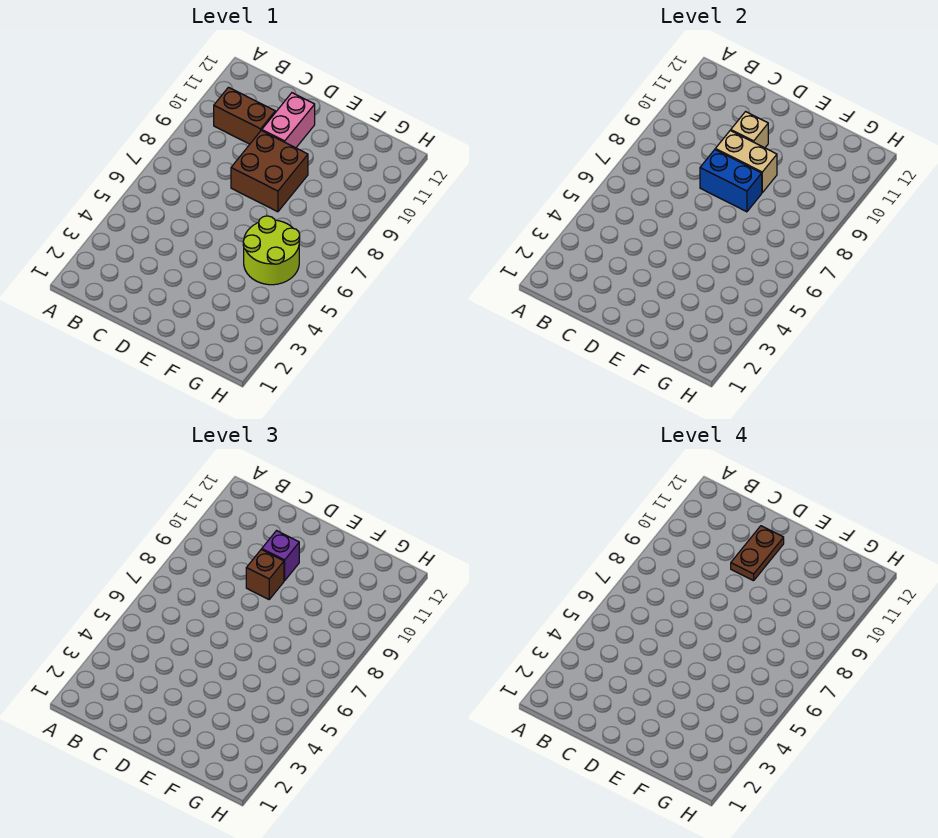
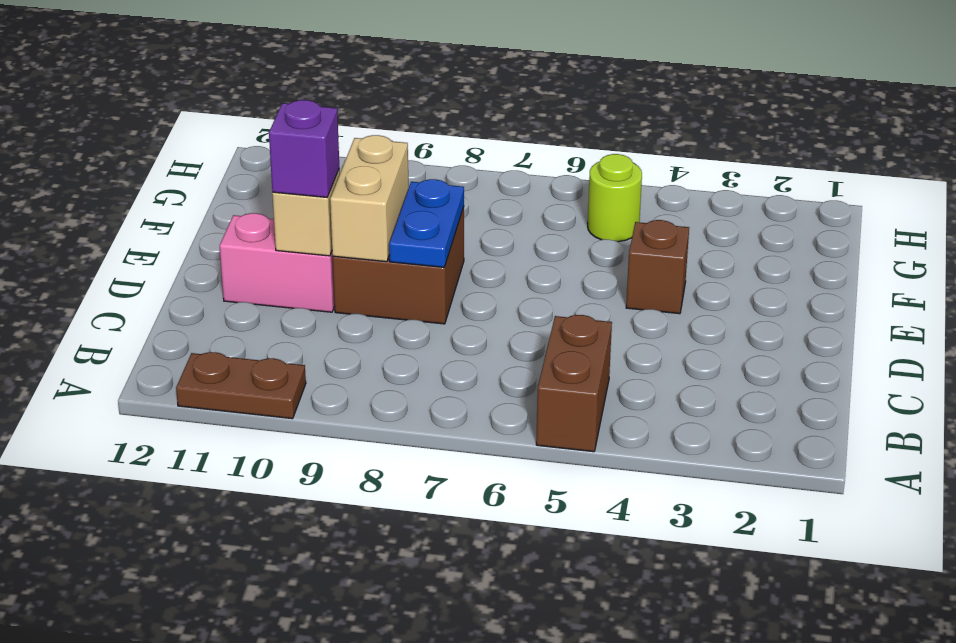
brown 1x2 brick [214,87,275,144] -> brown 1x2 brick moved to [536,315,612,452]
blue 1x2 brick [700,150,762,212] -> blue 1x2 plate [389,179,464,267]
brown 1x1 brick [246,549,284,599] -> brown 1x1 brick moved to [626,220,689,314]
brown 1x2 plate [731,526,784,581] -> brown 1x2 plate moved to [176,352,306,419]
lime 2x2 round brick [243,216,300,285] -> lime 1x1 round brick [588,154,642,242]

